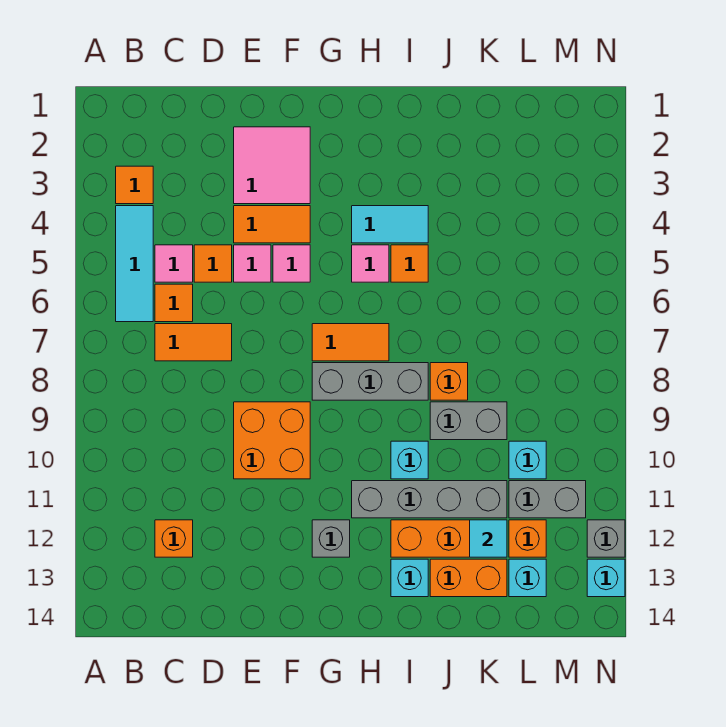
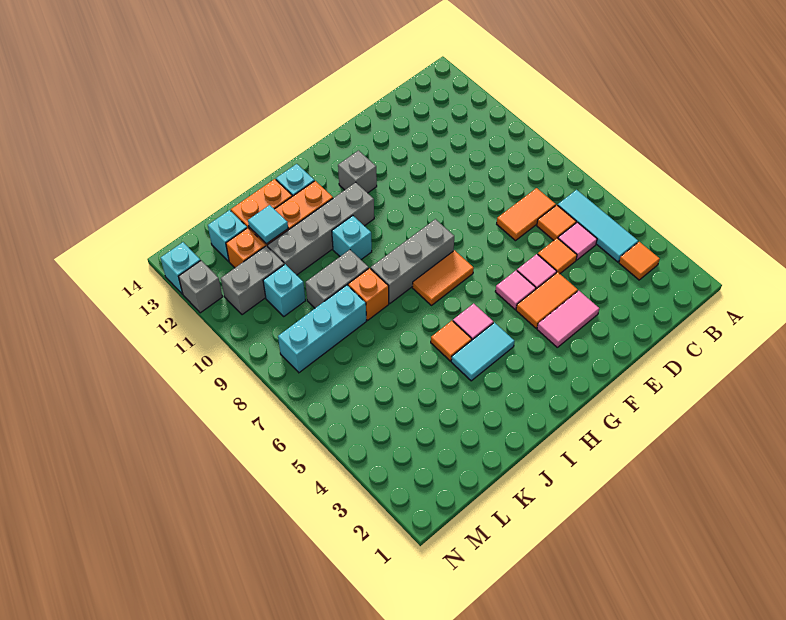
orange 1x1 brick [155,520,193,557] -> none
pink 2x2 tile [234,127,310,204] -> pink 1x2 tile [537,291,599,347]
orange 2x2 brick [234,402,310,479] -> none
none -> cyan 1x3 brick [278,285,366,373]

